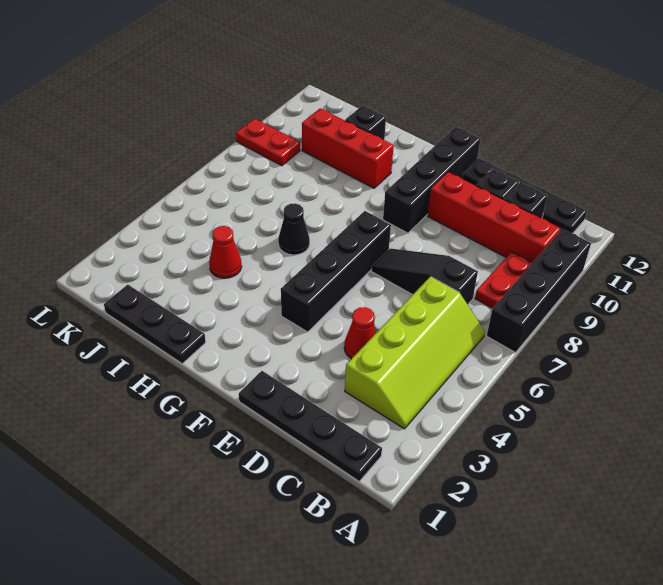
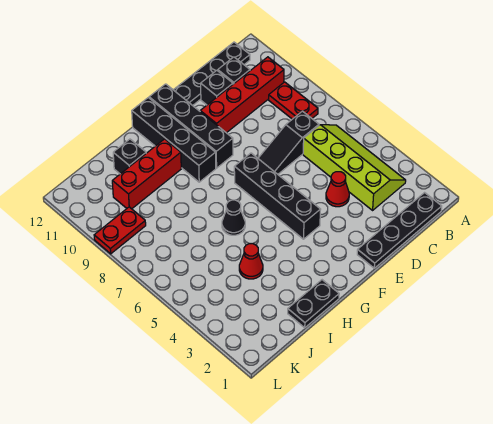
black 1x4 brick [487,229,591,353] -> black 1x4 brick moved to [132,98,216,182]
black 1x3 plate [104,285,206,364] -> black 1x2 plate [288,280,339,328]

